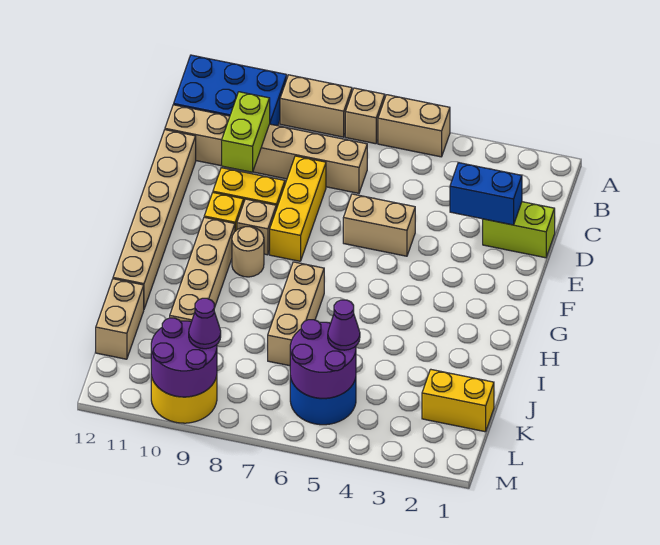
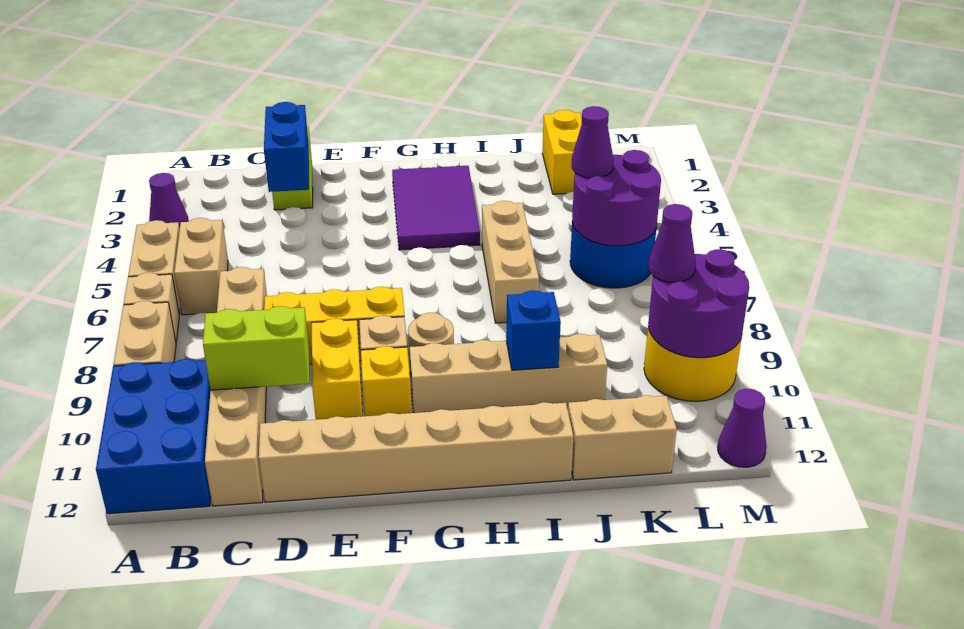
none -> purple 1x1 cone [149,173,189,228]
tan 1x2 brick [343,194,415,256] -> tan 1x2 brick moved to [174,218,228,315]
none -> purple 2x3 tile [392,166,480,250]
tan 1x3 brick [268,262,324,366] -> tan 1x3 brick turned to [482,201,539,323]
none -> blue 1x1 brick [506,290,561,370]
none -> purple 1x1 cone [718,389,767,467]

